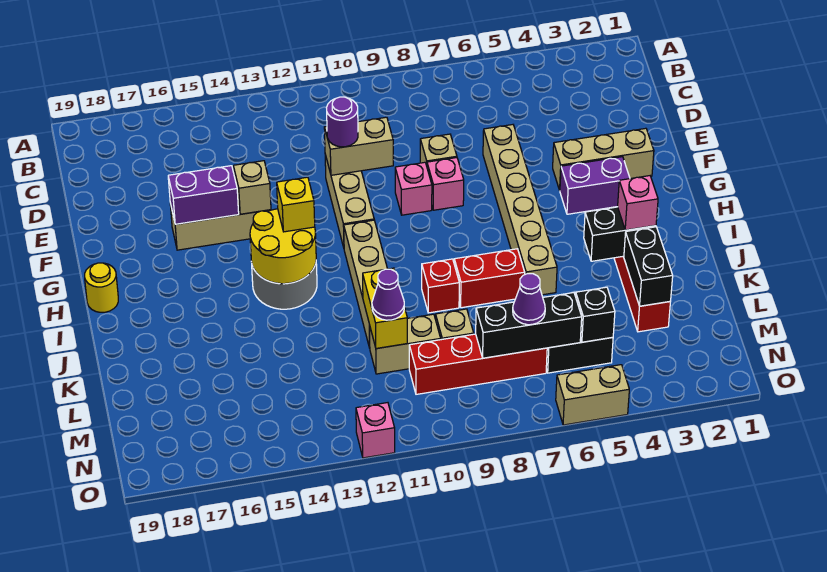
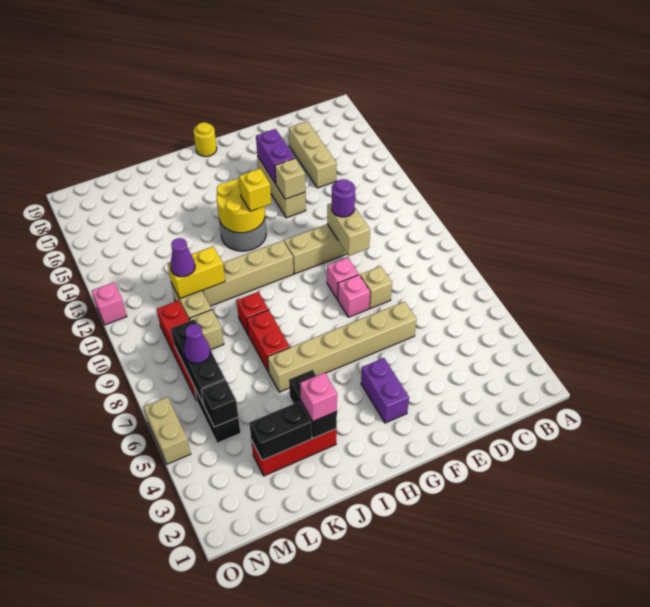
tan 1x3 brick [553,128,654,190] -> tan 1x3 brick moved to [289,121,336,188]

